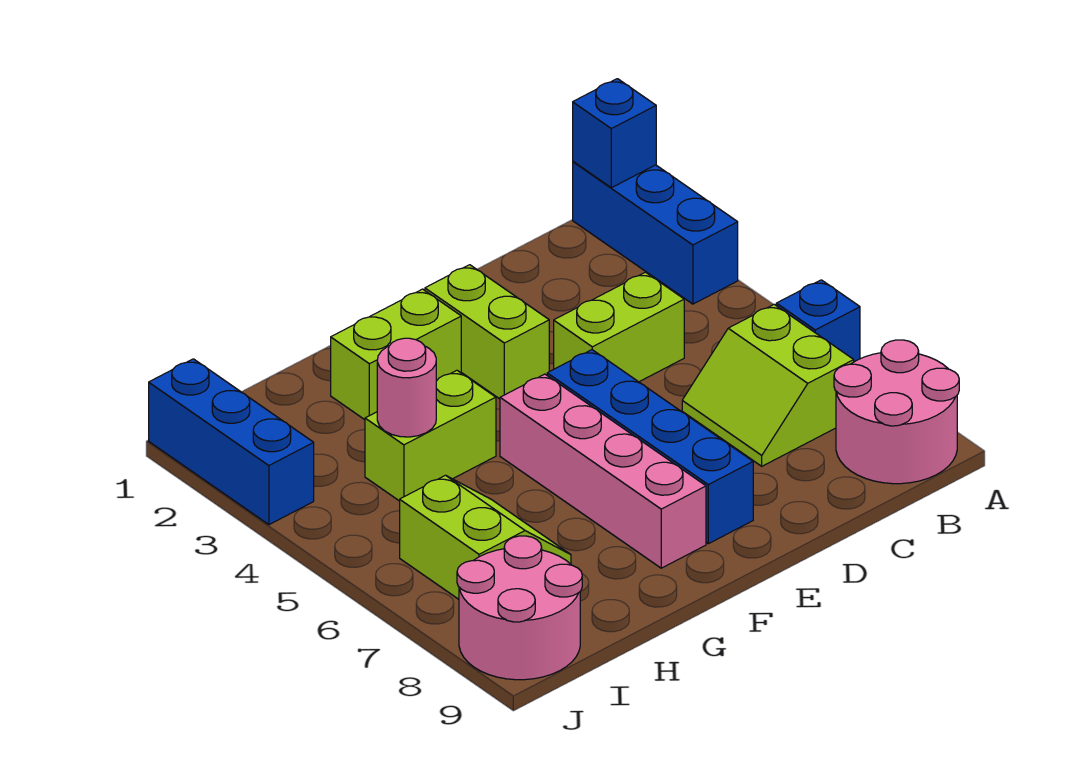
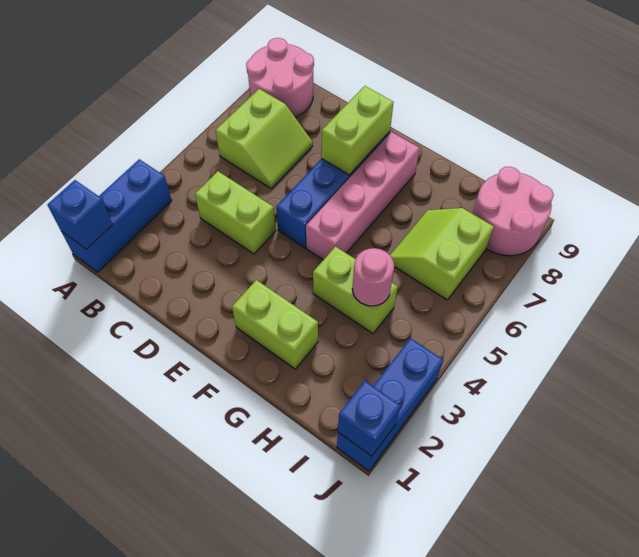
blue 1x1 brick [776,280,860,362] -> blue 1x1 brick moved to [338,381,400,456]
lime 1x2 brick [425,265,549,399] -> lime 1x2 brick moved to [321,86,394,175]

